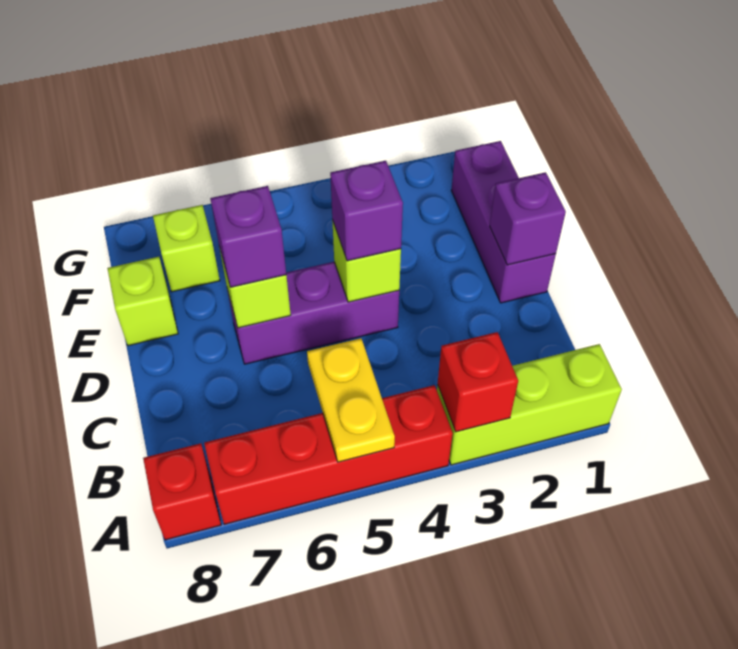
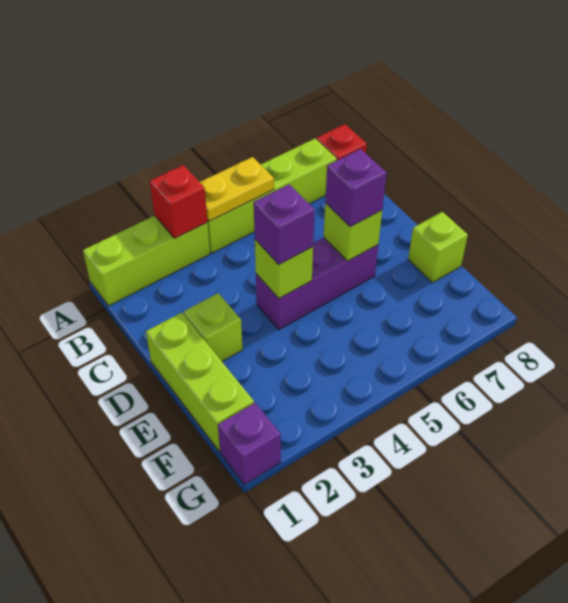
red 1x4 brick [204,385,453,524] -> lime 1x4 brick [207,139,337,253]
yellow 1x2 plate [307,338,395,462] -> yellow 1x2 plate turned to [200,157,274,221]
purple 1x3 brick [451,141,556,303] -> lime 1x3 brick [146,312,254,451]
purple 1x1 brick [490,172,566,265] -> purple 1x1 brick moved to [218,403,281,485]
lime 1x1 brick [153,205,220,292] -> lime 1x1 brick moved to [184,293,243,361]

